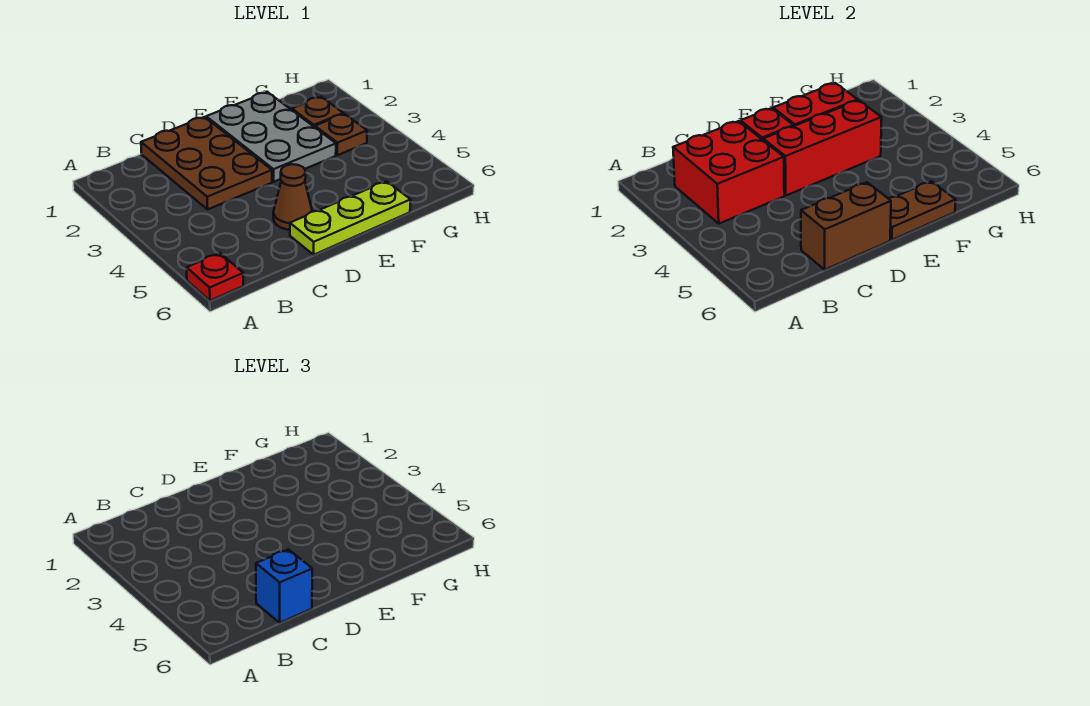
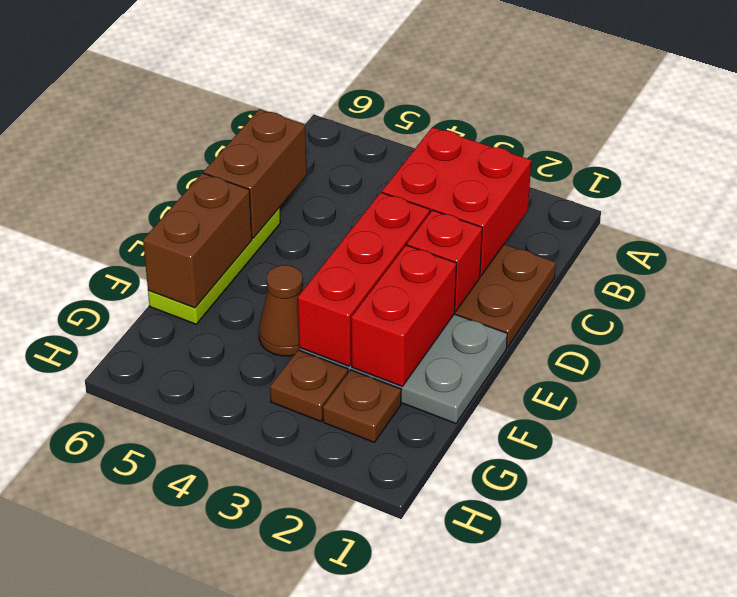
red 1x1 plate [187,253,243,301] -> none
blue 1x1 brick [256,549,312,623] -> none
brown 1x1 cone [273,164,312,230] -> brown 1x1 cone moved to [259,265,303,356]
brown 1x2 plate [888,181,956,240] -> brown 1x2 brick [143,173,252,308]

